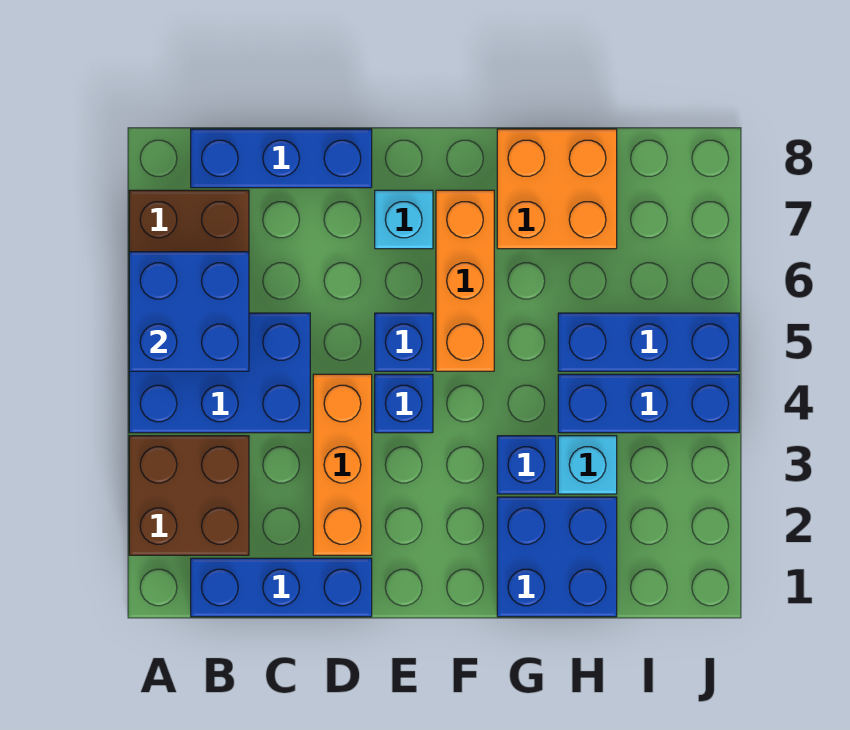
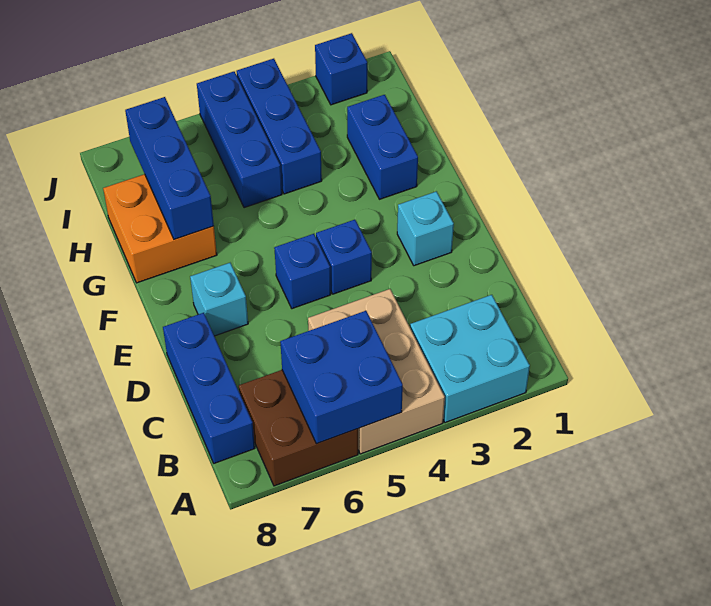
brown 2x2 brick [129,436,249,555] -> cyan 2x2 brick [410,295,530,423]
blue 2x3 brick [129,313,310,433] -> tan 2x3 brick [308,289,445,454]
blue 1x3 brick [191,558,372,617] -> blue 1x3 brick moved to [125,97,214,239]
orange 1x3 brick [313,374,372,555] -> none
orange 1x3 brick [436,190,494,371] -> none
blue 2x2 brick [497,497,617,617] -> blue 1x2 brick [347,95,418,199]
blue 1x1 brick [497,436,556,494] -> blue 1x1 brick moved to [315,33,367,105]
cyan 1x1 brick [558,436,617,494] -> cyan 1x1 brick moved to [397,191,454,266]

